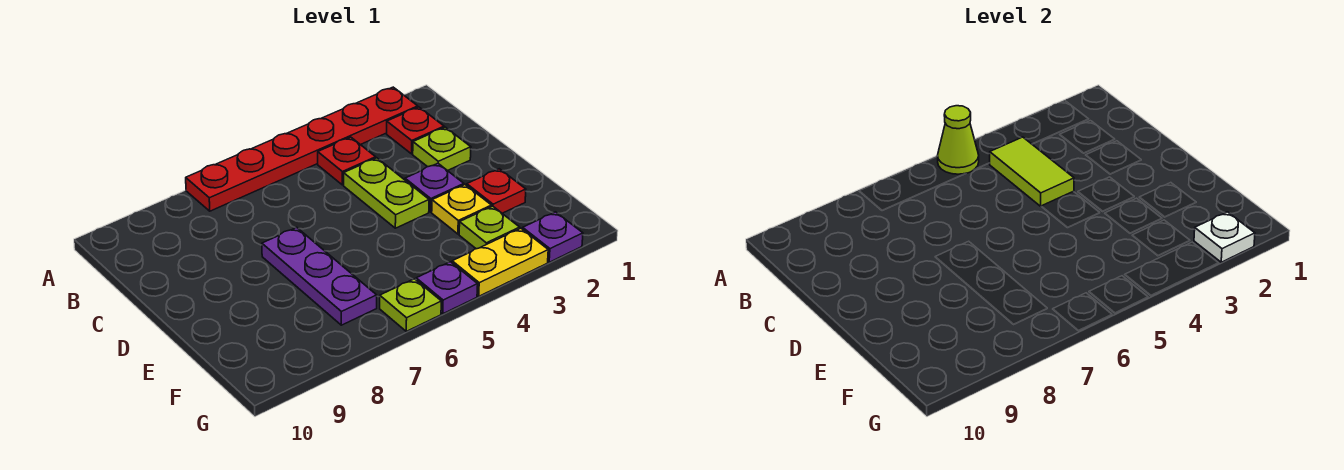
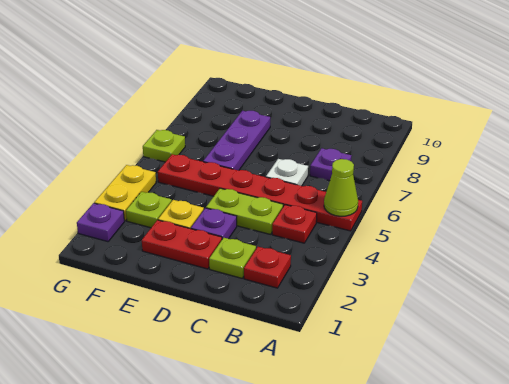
red 1x6 plate [186,87,418,211] -> red 1x6 plate turned to [158,154,362,231]
lime 1x2 tile [990,137,1074,206] -> none
purple 1x3 plate [262,227,377,325] -> purple 1x3 plate turned to [203,111,270,171]
red 1x1 plate [467,169,526,213] -> red 1x2 plate [142,220,222,269]
white 1x1 plate [1194,212,1255,262] -> white 1x1 plate moved to [266,159,308,186]
purple 1x1 plate [416,262,478,314] -> purple 1x1 plate moved to [310,148,351,181]

